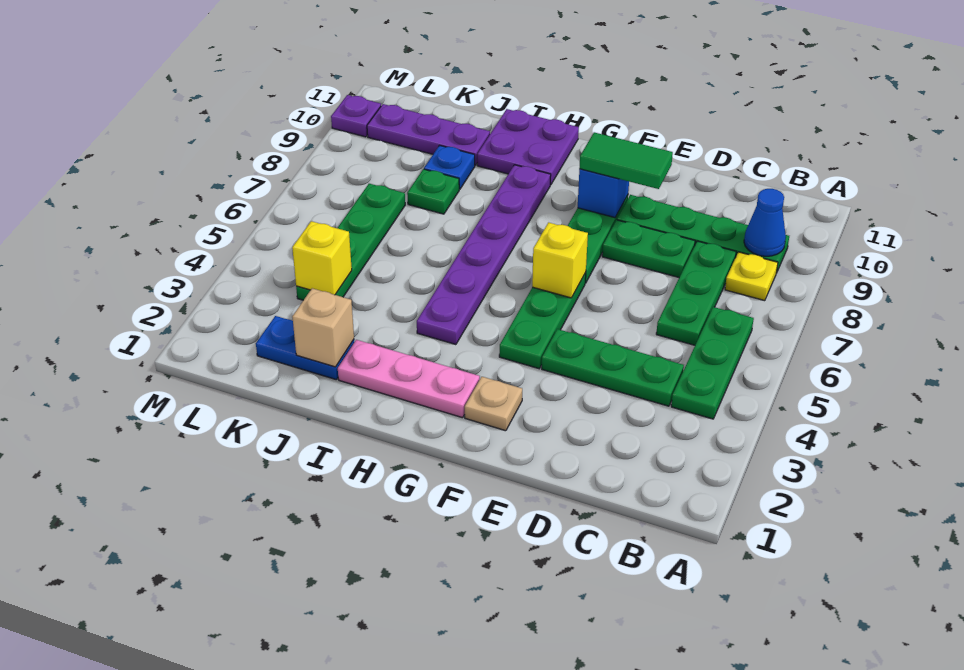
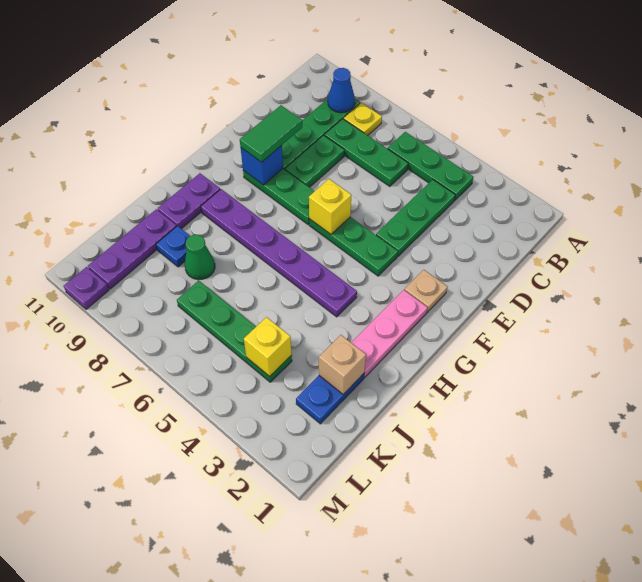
purple 2x2 plate [477,109,579,185] -> purple 1x2 plate [158,173,220,229]
green 1x1 plate [407,169,459,214] -> green 1x1 cone [185,235,215,280]

